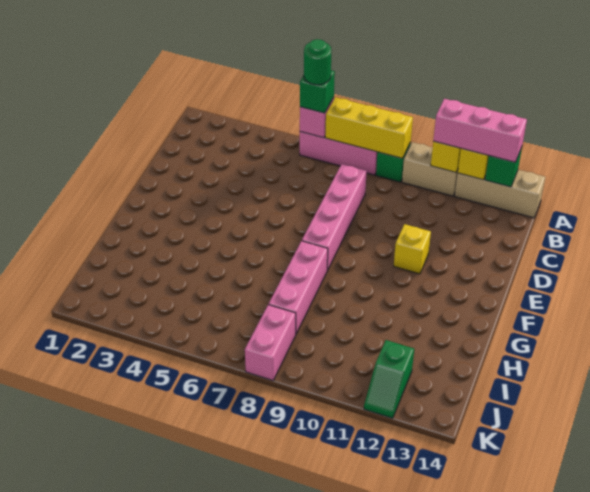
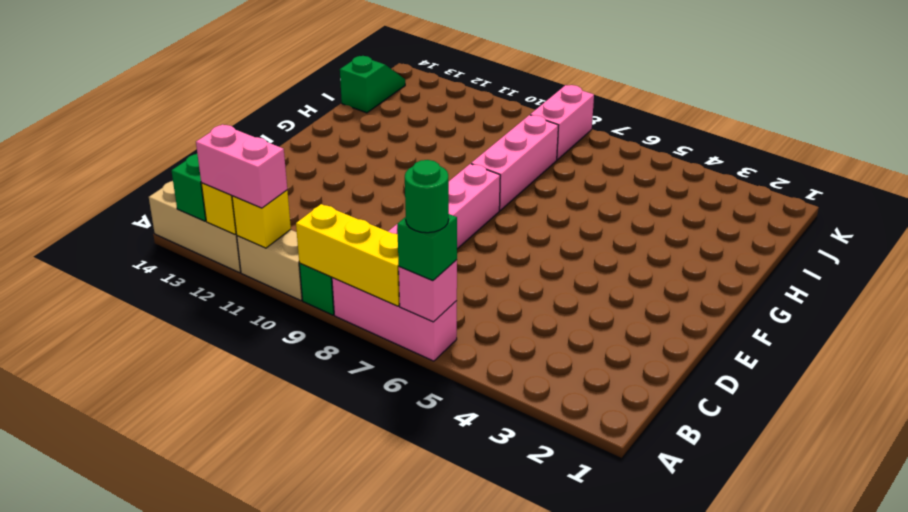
pink 1x3 brick [433,99,527,162] -> pink 1x2 brick [196,124,287,208]
yellow 1x1 brick [394,224,431,274] -> none
green 1x2 slope [364,340,414,418] -> green 1x2 slope moved to [340,56,405,113]

